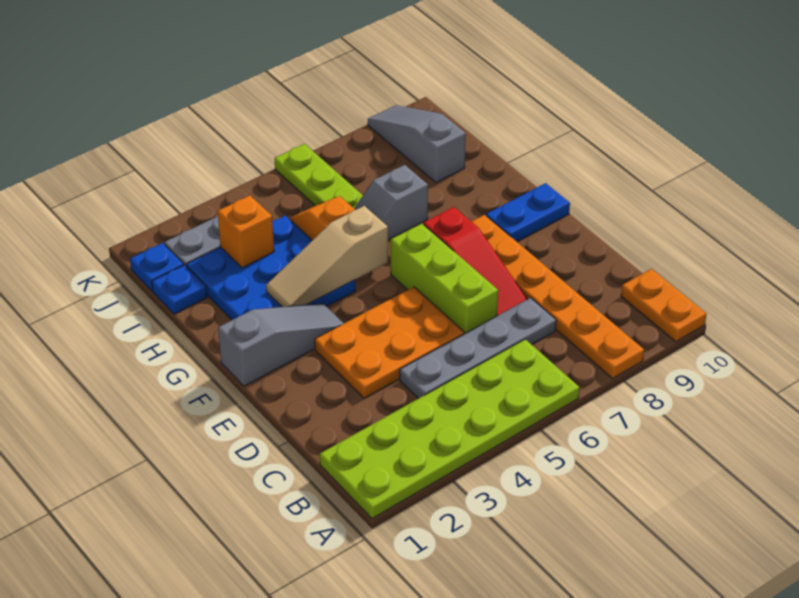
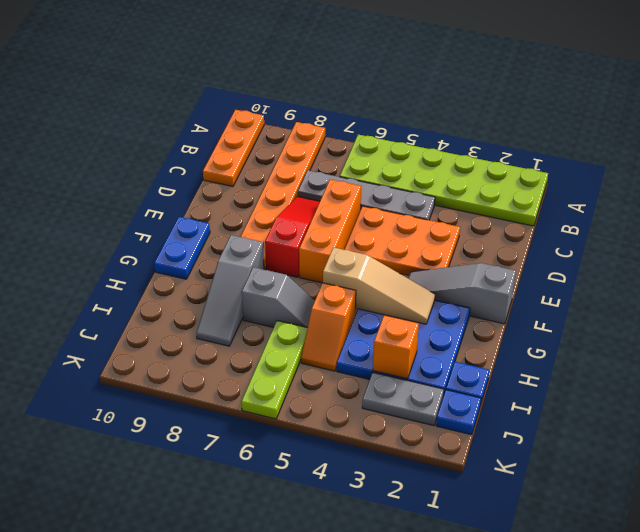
orange 1x2 plate [621,269,707,342] -> orange 1x3 plate [203,110,264,186]
lime 1x3 brick [391,223,498,334] -> orange 1x3 brick [299,179,361,283]
blue 1x2 plate [486,183,570,242] -> blue 1x2 plate turned to [154,217,210,279]
grey 1x3 slope [368,105,466,183] -> grey 1x3 slope moved to [196,235,264,346]

